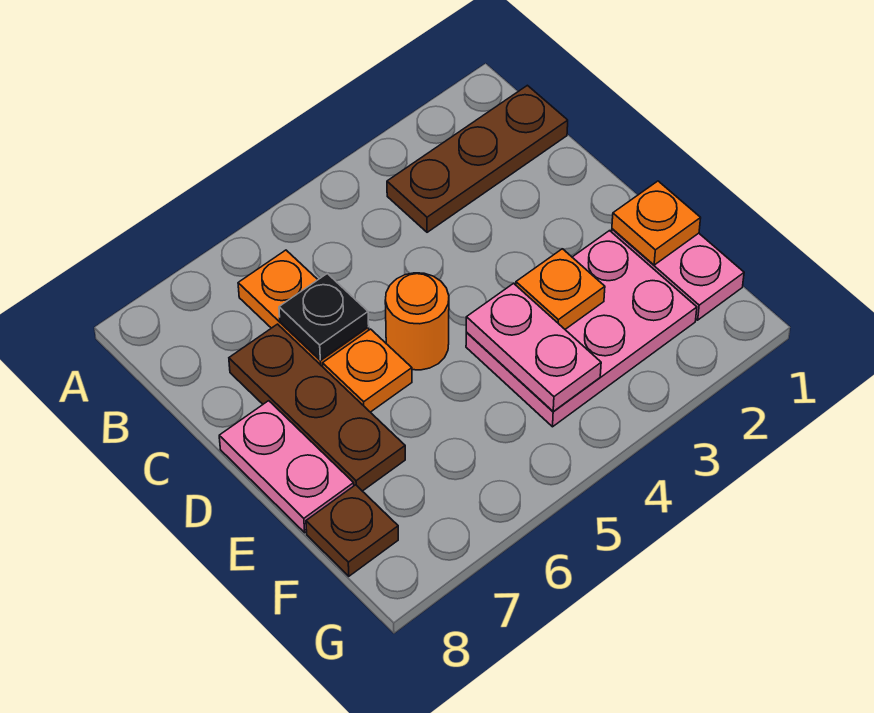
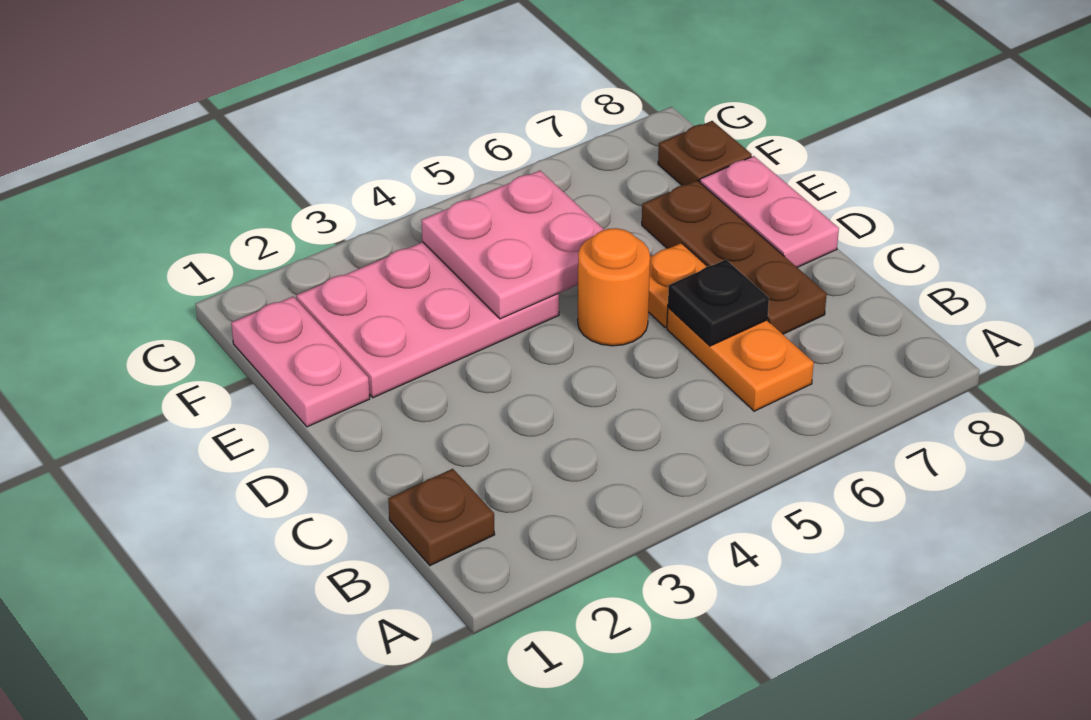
brown 1x3 plate [387,85,568,232] -> brown 1x1 plate [388,469,495,566]
orange 1x1 plate [612,181,701,265] -> none
orange 1x1 plate [516,249,605,329] -> none
pink 1x2 plate [466,283,601,412] -> pink 2x2 plate [421,171,604,319]

